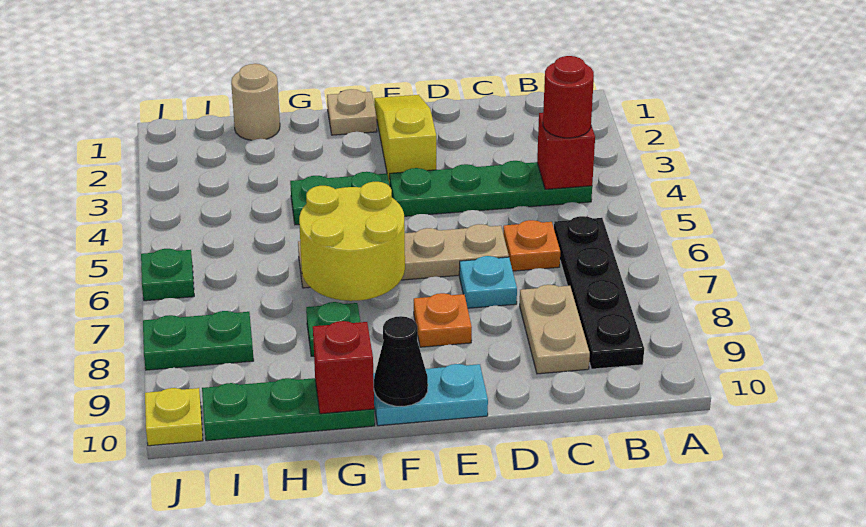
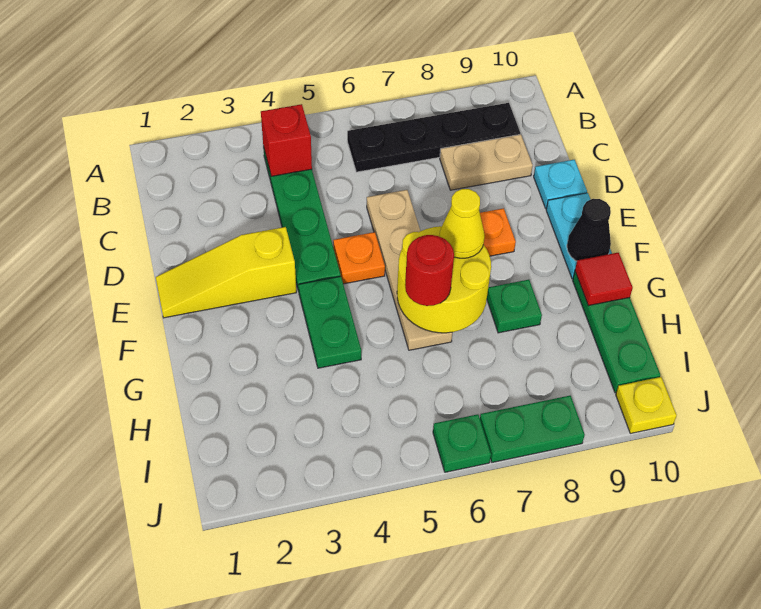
red 1x1 round brick [543,56,594,138] -> red 1x1 round brick moved to [405,235,454,306]
orange 1x1 plate [503,220,560,271] -> orange 1x1 plate moved to [333,232,385,284]
cyan 1x1 plate [459,256,517,308] -> cyan 1x1 plate moved to [534,160,587,209]
tan 1x1 plate [327,89,377,135] -> none
none -> yellow 1x1 cone [439,189,485,258]
red 1x1 brick [313,321,374,414] -> red 1x1 tile [575,253,633,306]
tan 1x1 round brick [231,64,280,140] -> none
green 1x2 plate [143,311,254,370] -> green 1x2 plate turned to [480,396,585,462]

